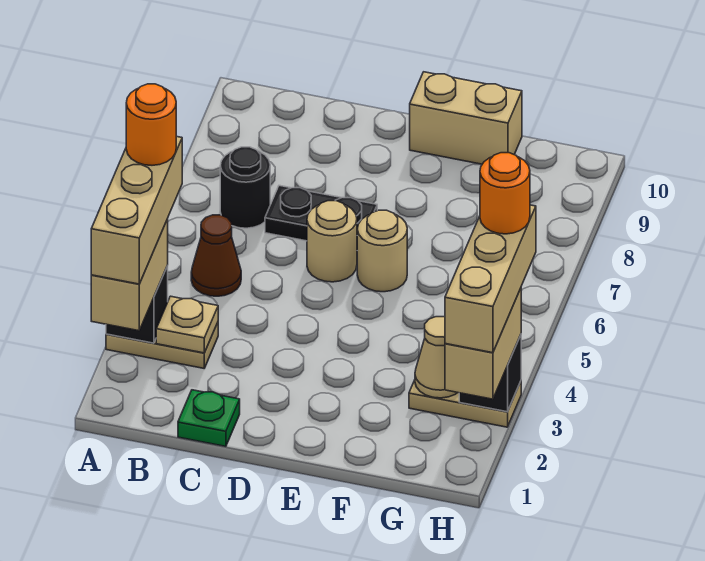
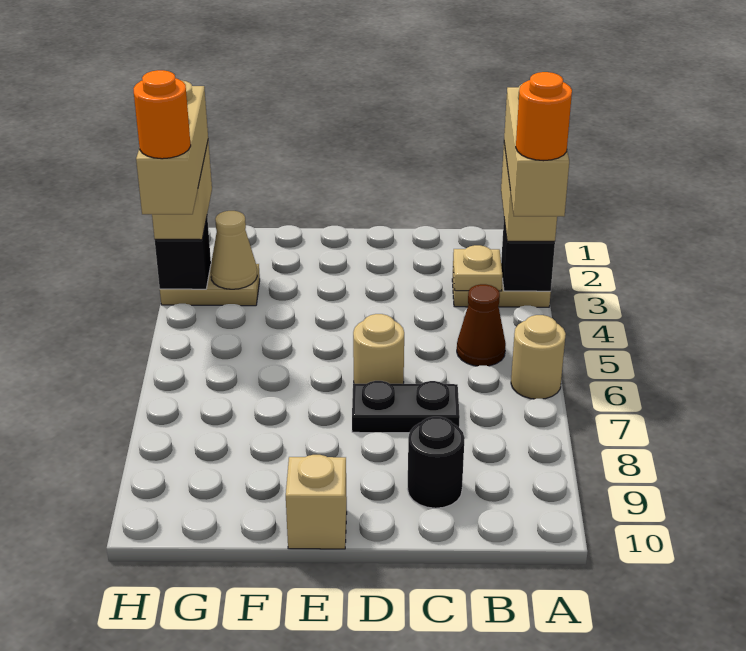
black 1x1 round brick [220,147,270,228] -> black 1x1 round brick moved to [407,417,465,508]
green 1x1 plate [178,390,240,446] -> none
tan 1x1 round brick [357,210,407,292] -> tan 1x1 round brick moved to [511,315,566,399]
tan 1x2 brick [410,72,522,164] -> tan 1x1 brick [286,455,347,549]

